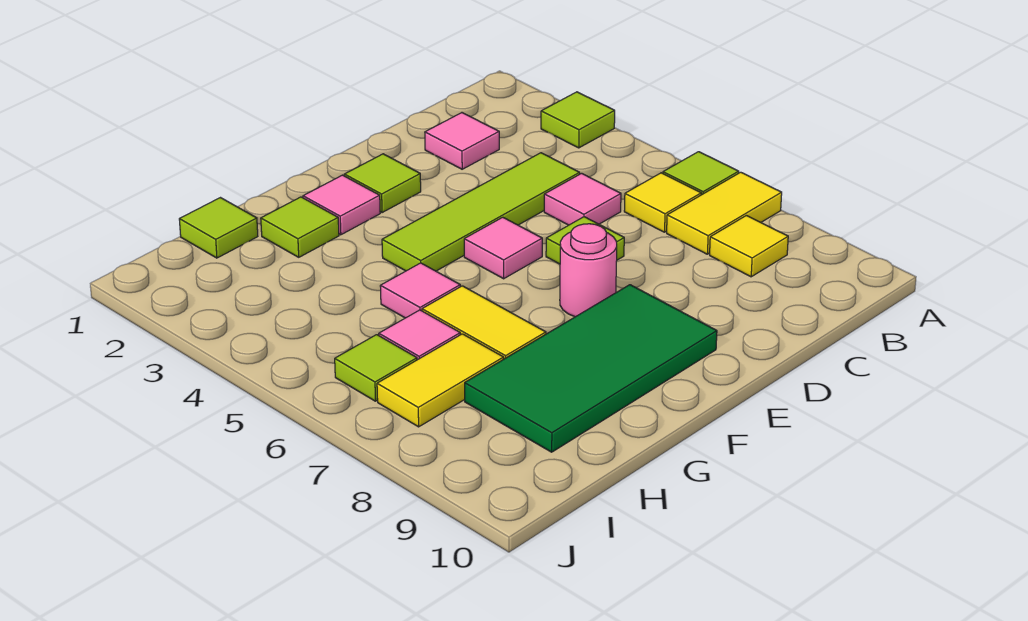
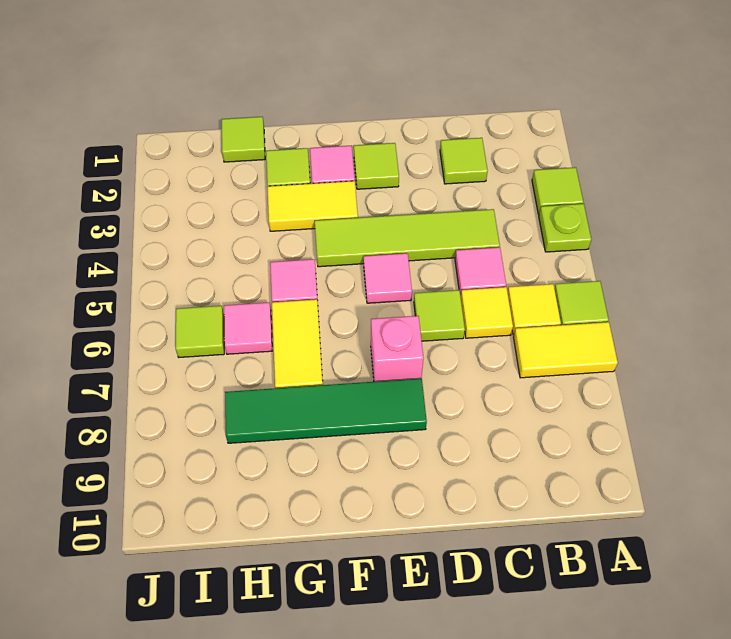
none -> lime 1x1 plate [539,204,591,252]
yellow 1x1 tile [710,216,788,277] -> yellow 1x1 tile moved to [461,287,513,338]
pink 1x1 tile [425,113,499,169] -> lime 1x1 tile [440,138,488,184]
pink 1x1 round brick [560,224,617,317] -> pink 1x1 brick [371,316,423,382]
green 2x4 tile [465,285,717,452] -> green 1x4 tile [225,378,427,443]
yellow 1x2 tile [377,334,504,427] -> yellow 1x2 tile moved to [267,181,358,231]

